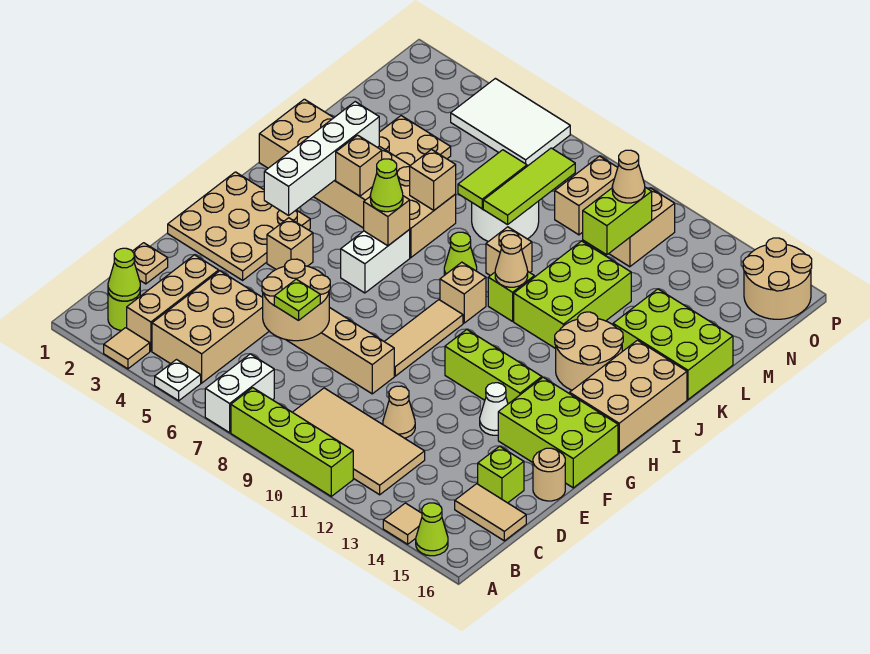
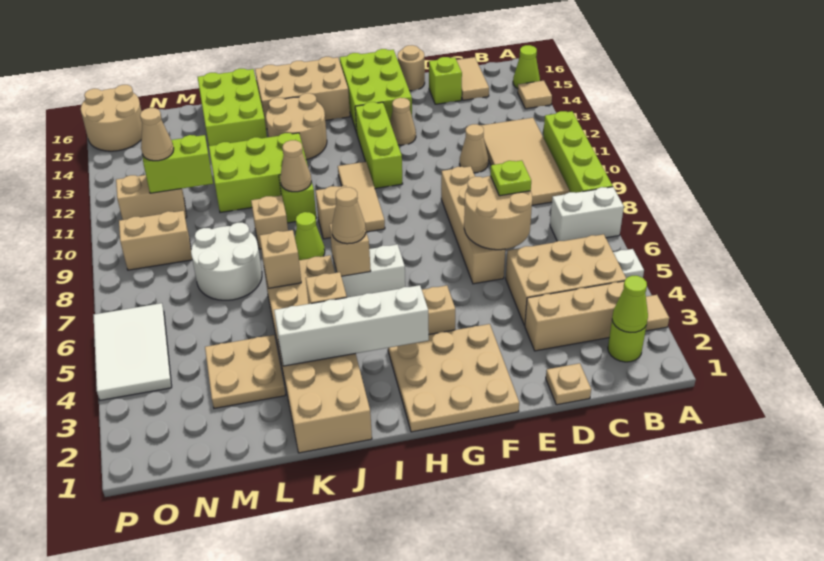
tan 1x3 tile [384,300,463,376] -> tan 1x3 tile turned to [338,162,385,232]
white 1x1 cone [480,383,508,435] -> tan 1x1 cone [390,98,416,145]
lime 1x1 cone [370,159,403,212] -> tan 1x1 cone [332,187,366,244]
lime 1x2 tile [458,150,527,209] -> none
lime 1x3 tile [483,148,575,225] -> none

